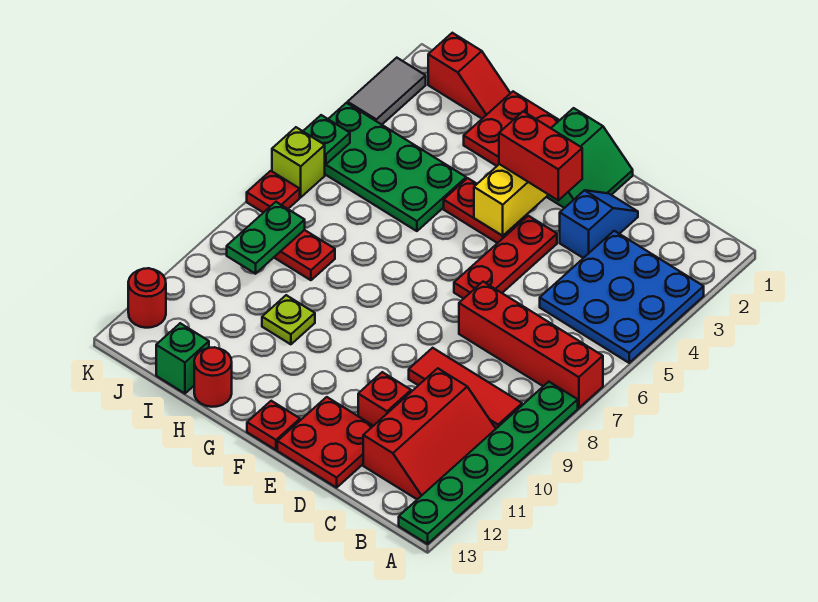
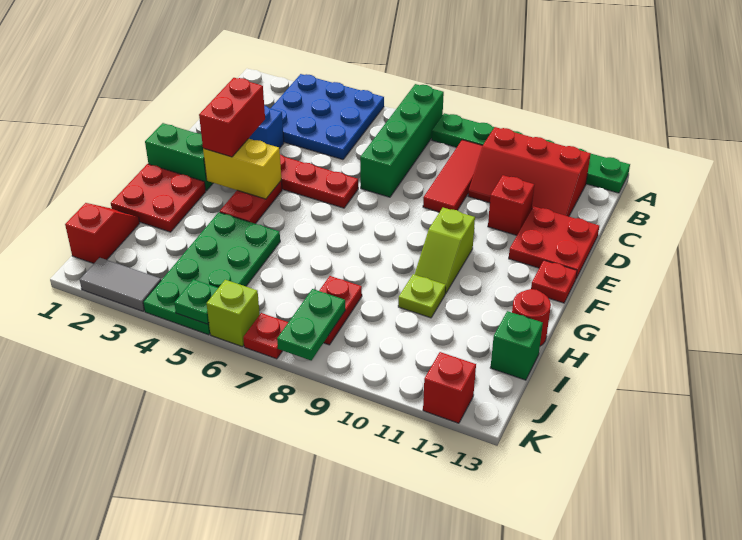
red 1x4 brick [459,282,603,408] -> green 1x4 brick [360,84,444,197]
red 2x3 slope [363,368,496,499] -> red 2x3 slope turned to [468,127,591,216]
none -> lime 1x2 slope [415,208,475,294]
green 1x2 plate [227,202,305,274] -> green 1x2 plate turned to [277,289,345,360]
red 1x1 round brick [128,268,166,328] -> red 1x1 brick [423,352,476,423]

